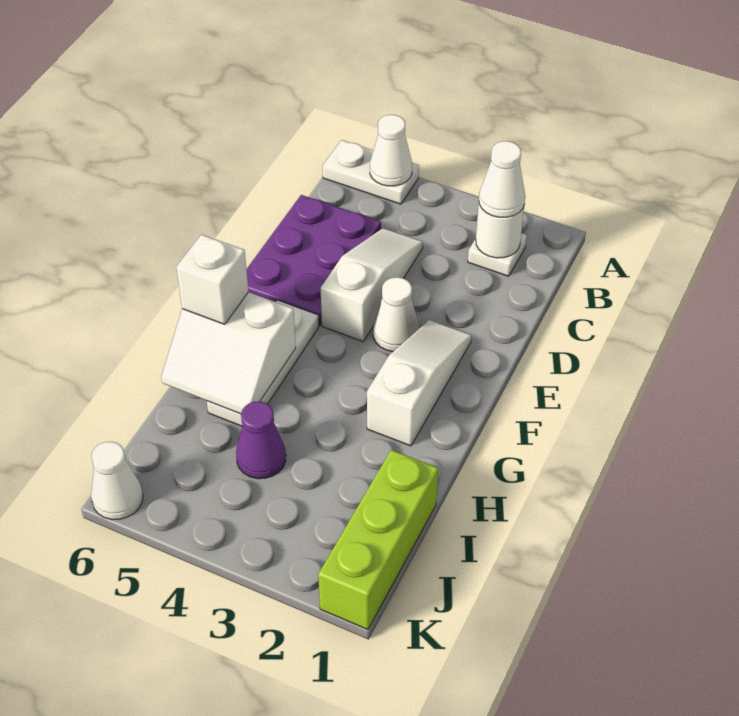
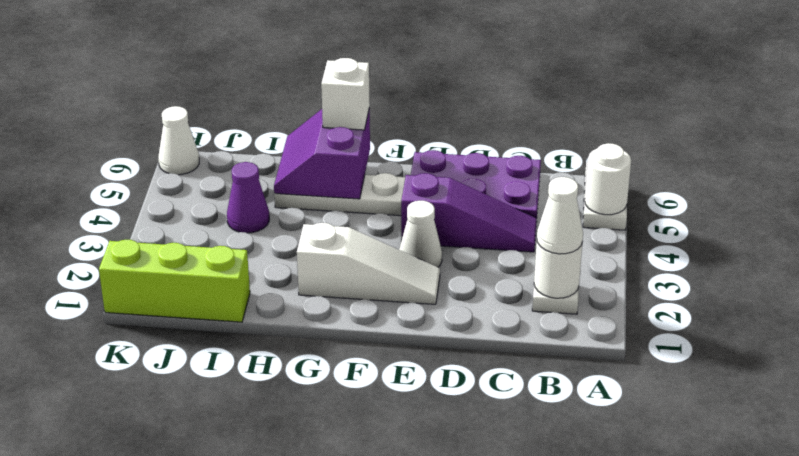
white 1x1 cone [370,115,412,186] -> white 1x1 round brick [585,143,631,215]
white 1x3 slope [321,228,423,341] -> purple 1x3 slope [401,173,537,252]
white 2x2 slope [161,292,296,414] -> purple 2x2 slope [274,107,370,199]

